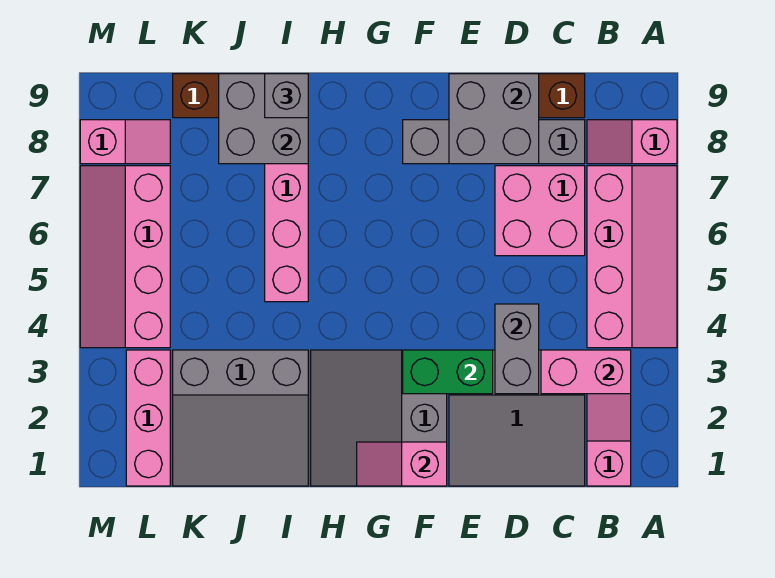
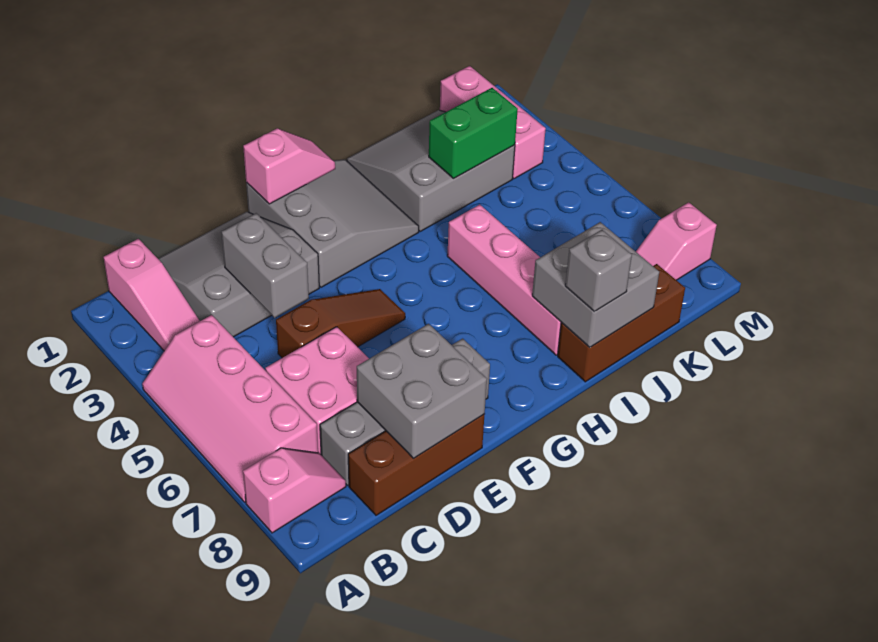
pink 1x2 brick [541,350,631,394] -> none
none -> brown 1x3 slope [276,289,405,358]
green 1x2 brick [403,350,493,394] -> green 1x2 brick moved to [429,88,518,178]
pink 2x4 slope [80,166,170,348] -> none

